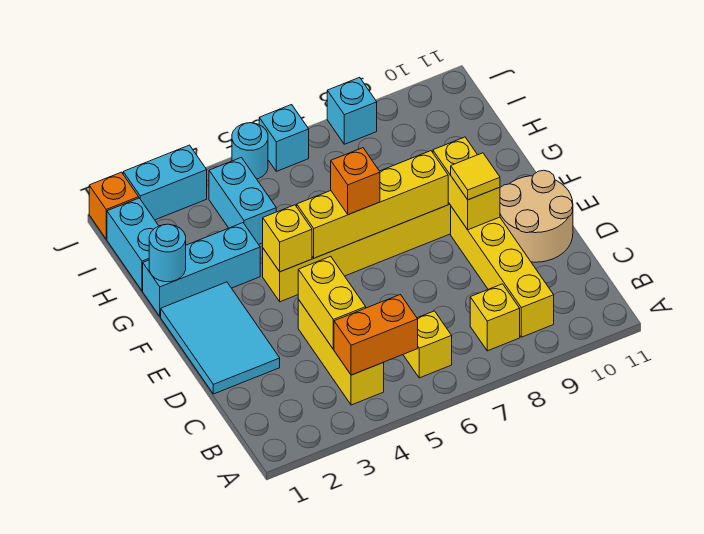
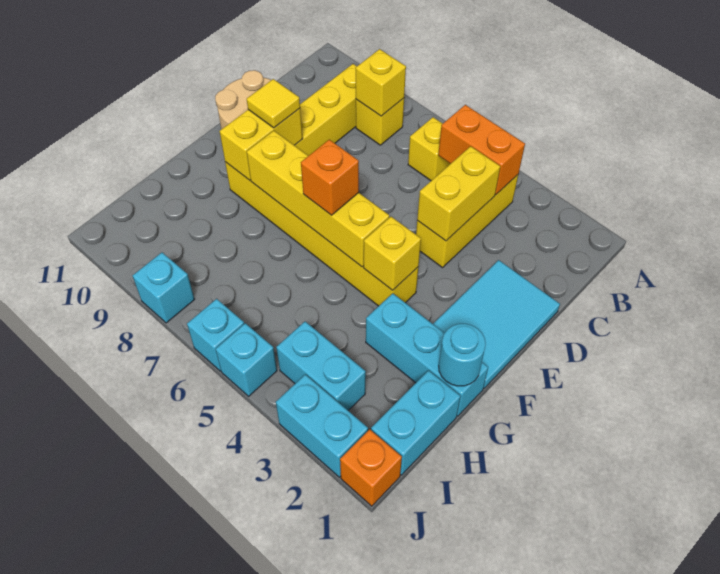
none -> yellow 1x1 brick [356,49,406,116]
cyan 1x2 brick [209,157,276,244] -> cyan 1x2 brick turned to [276,322,366,410]
cyan 1x1 round brick [232,123,268,179] -> cyan 1x1 brick [216,323,277,396]

